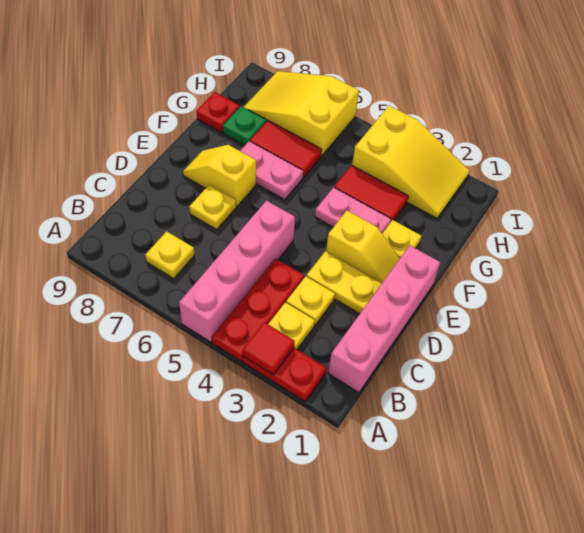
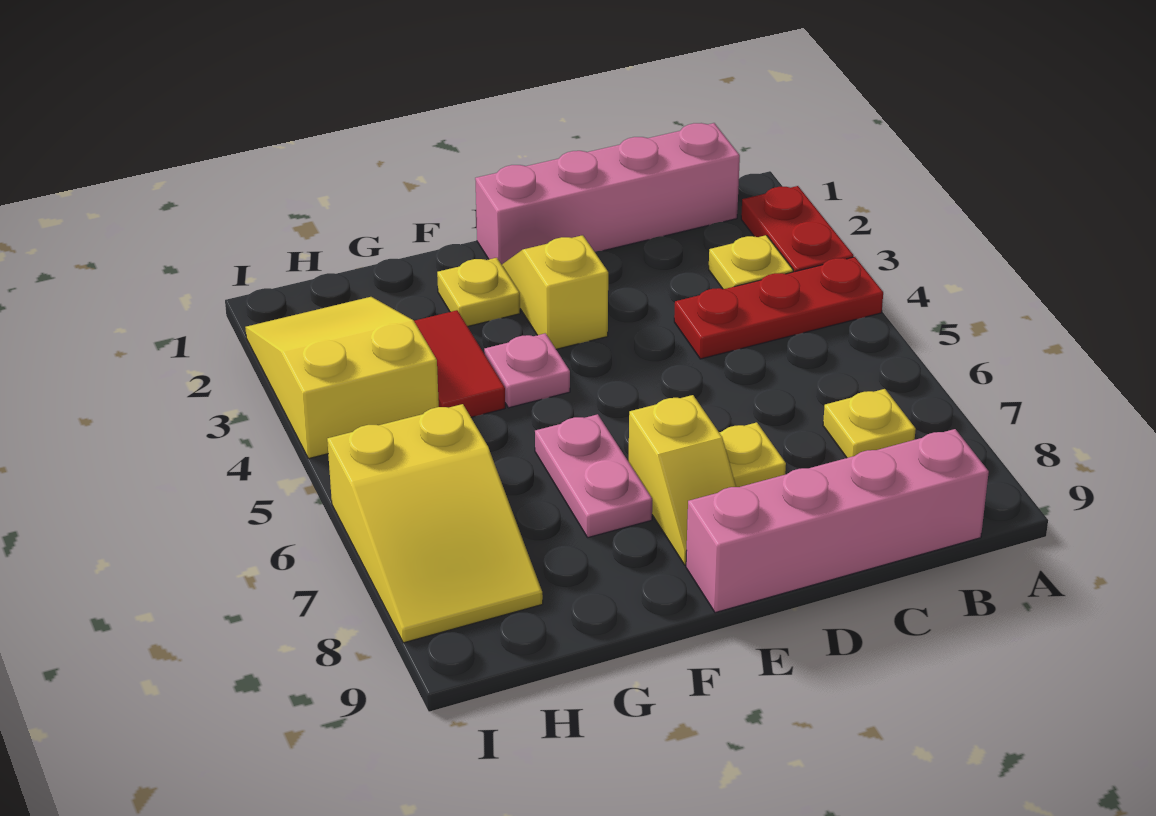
red 1x1 tile [243,322,295,375] -> none
pink 1x4 brick [179,201,295,342] -> pink 1x4 brick moved to [686,429,989,613]
yellow 1x1 plate [286,276,335,325] -> none
yellow 1x2 plate [306,251,382,314] -> none
pink 1x2 plate [315,188,391,233] -> pink 1x1 plate [484,333,570,408]
red 1x2 tile [250,121,322,178] -> none
green 1x1 plate [223,106,267,145] -> none
red 1x1 plate [196,92,240,133] -> none

